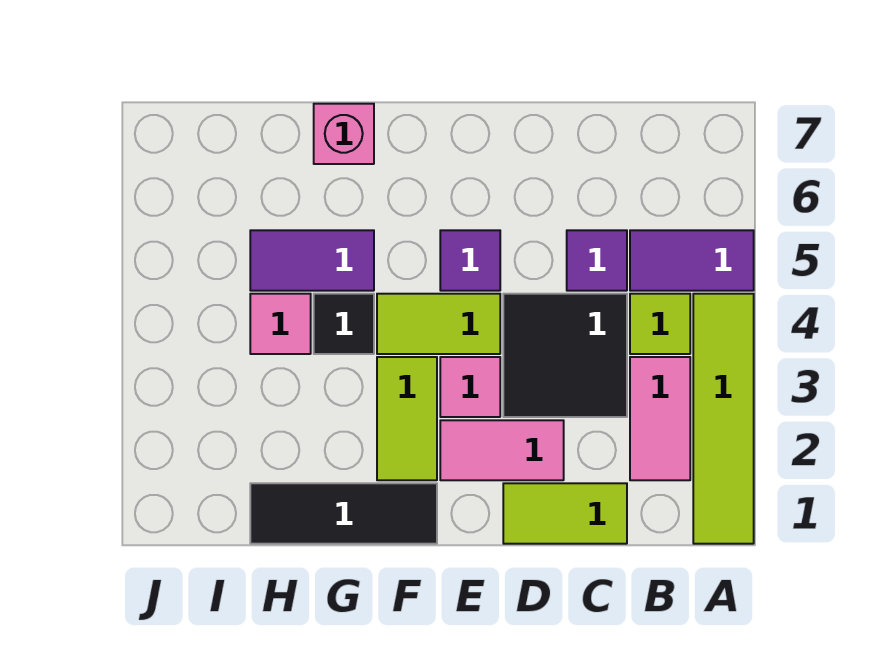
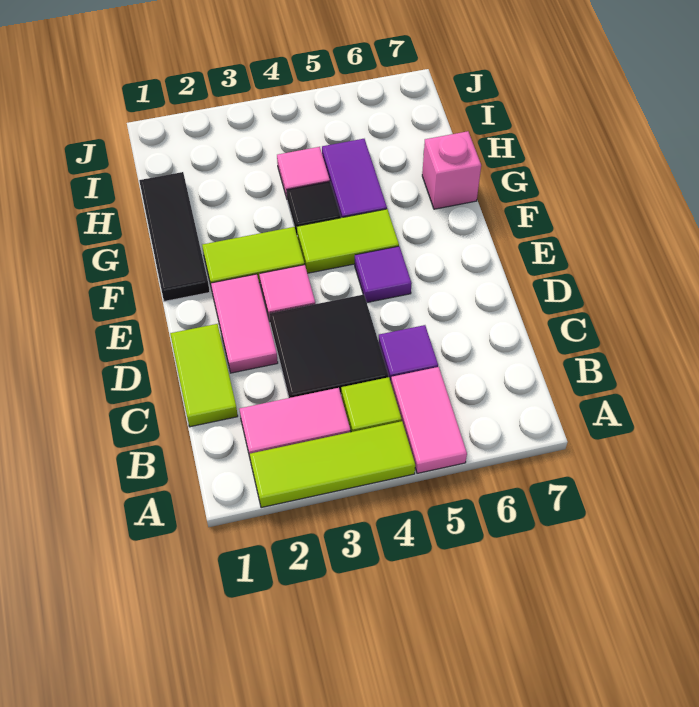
lime 1x4 tile [693,294,754,544] -> lime 1x3 tile [250,421,415,508]
purple 1x2 tile [630,230,754,291] -> pink 1x2 tile [391,367,467,473]
lime 1x2 tile [377,294,500,354] -> lime 1x2 tile turned to [297,209,399,273]

